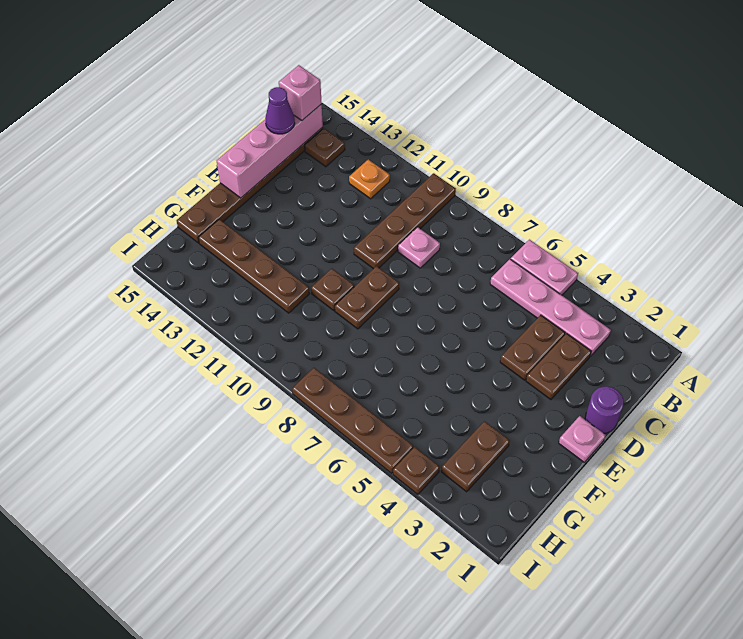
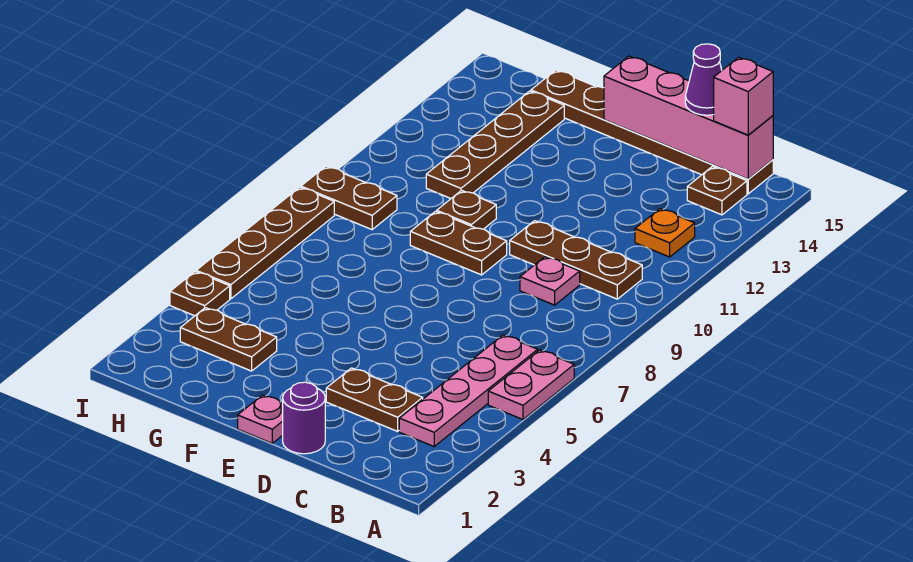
brown 1x4 plate [354,173,456,269] -> brown 1x3 plate [510,221,642,299]
brown 1x2 plate [500,315,565,380] -> brown 1x2 plate moved to [301,166,397,230]

